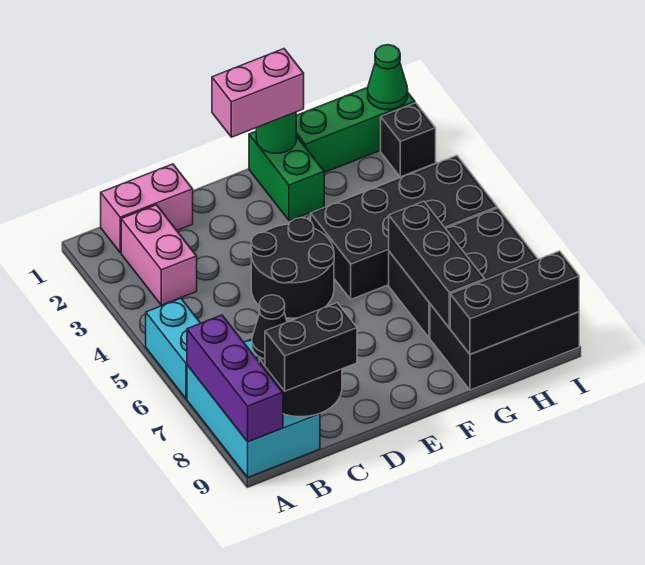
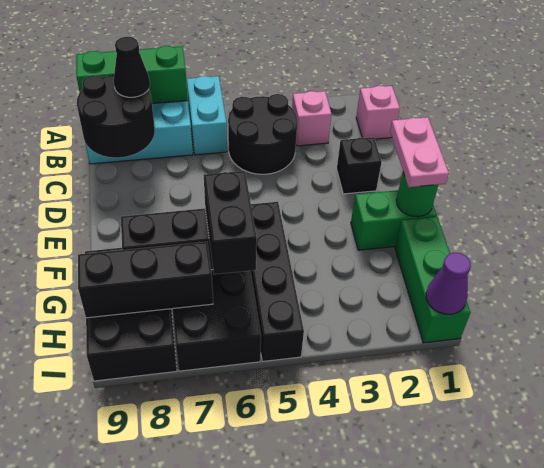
cyan 1x2 brick [146,298,200,399] -> cyan 1x2 brick turned to [187,76,227,155]
purple 1x3 brick [187,315,283,442] -> green 1x3 brick [76,46,188,104]
pink 1x2 brick [101,164,193,253] -> pink 1x1 brick [356,86,400,139]
pink 1x2 brick [121,205,197,305] -> pink 1x1 brick [292,91,331,146]
black 1x2 brick [265,303,357,391] -> black 1x2 brick moved to [204,171,257,274]
black 2x2 round brick [251,218,334,318] -> black 2x2 round brick moved to [228,94,297,174]
pink 1x2 brick [212,49,304,137] -> pink 1x2 plate [390,117,449,187]
black 2x4 brick [311,156,497,299] -> black 1x4 brick [251,202,304,362]
black 1x3 brick [450,251,579,354] -> black 1x3 brick turned to [78,242,213,318]
green 1x1 cone [368,45,408,110] -> purple 1x1 cone [426,253,471,314]
black 1x1 brick [381,103,436,177] -> black 1x1 brick moved to [337,137,382,194]

